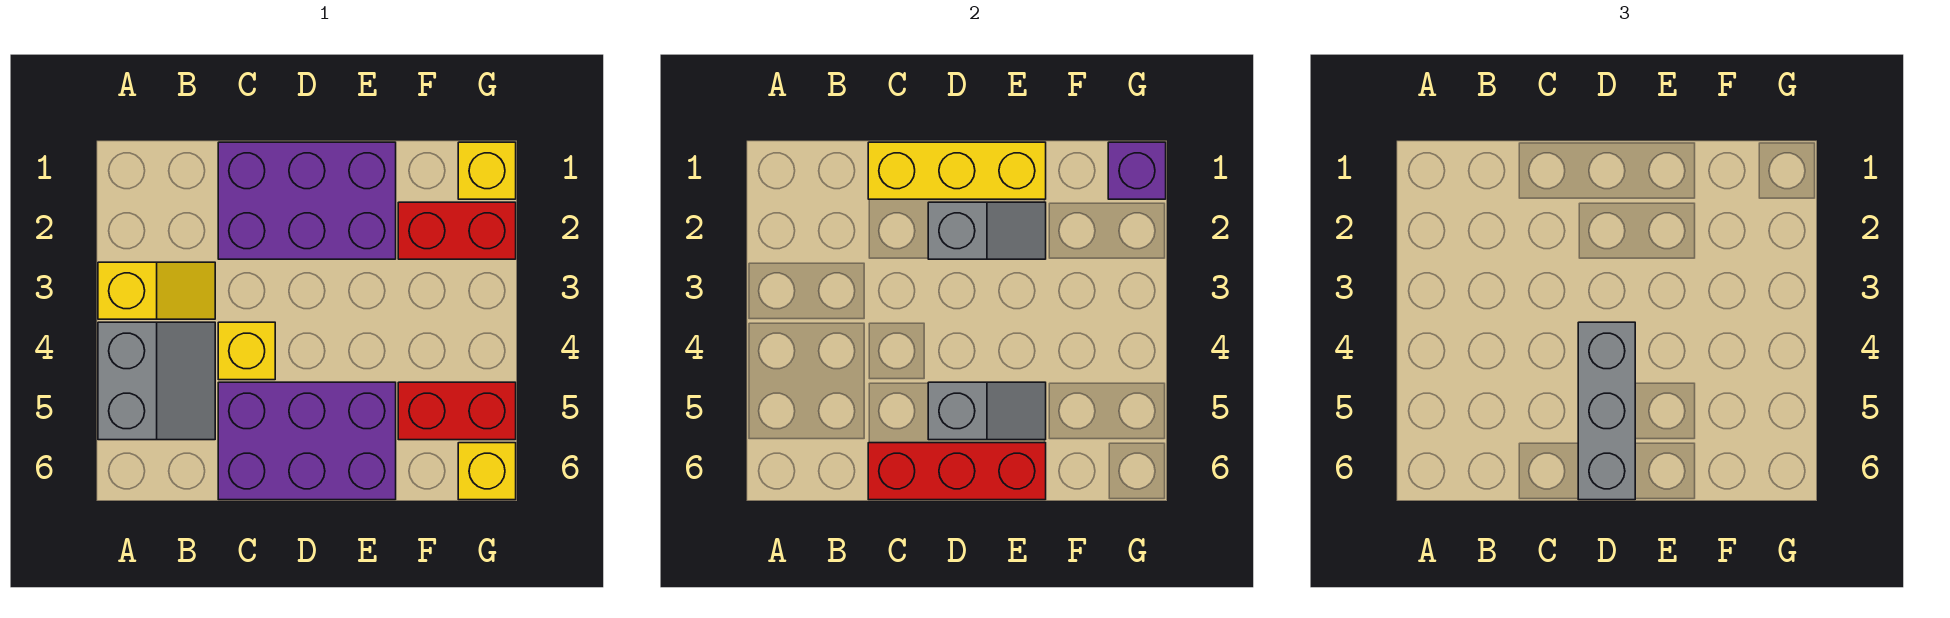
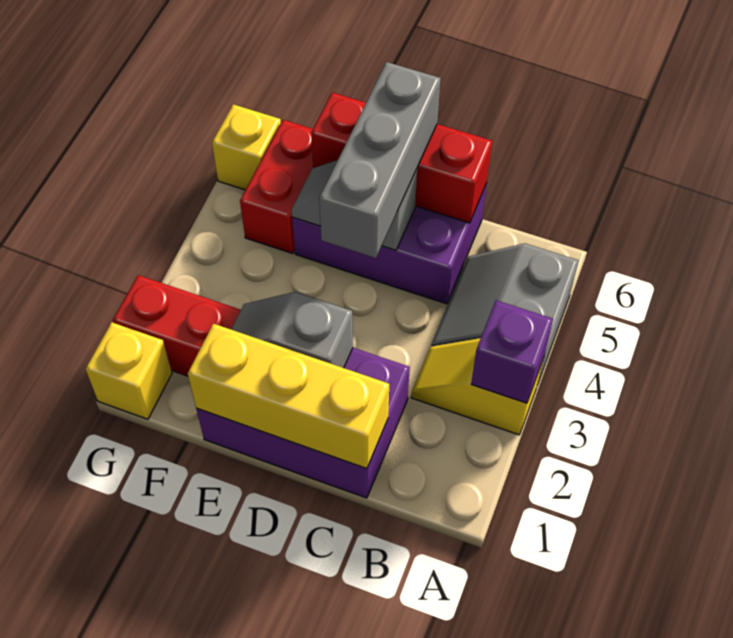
yellow 1x1 brick [218,322,275,380] -> none
red 1x2 brick [398,382,516,440] -> red 1x2 brick turned to [240,120,313,253]
purple 1x1 brick [1108,142,1166,199] -> purple 1x1 brick moved to [471,300,553,403]

